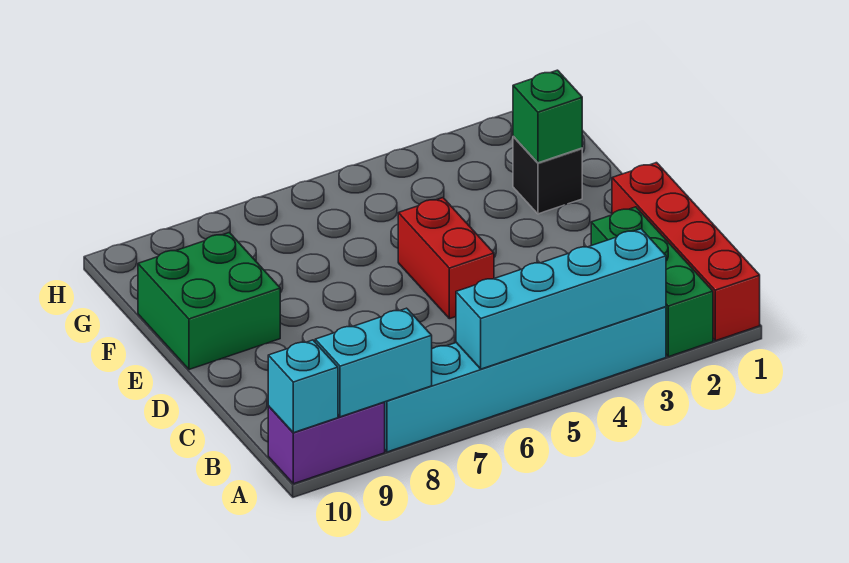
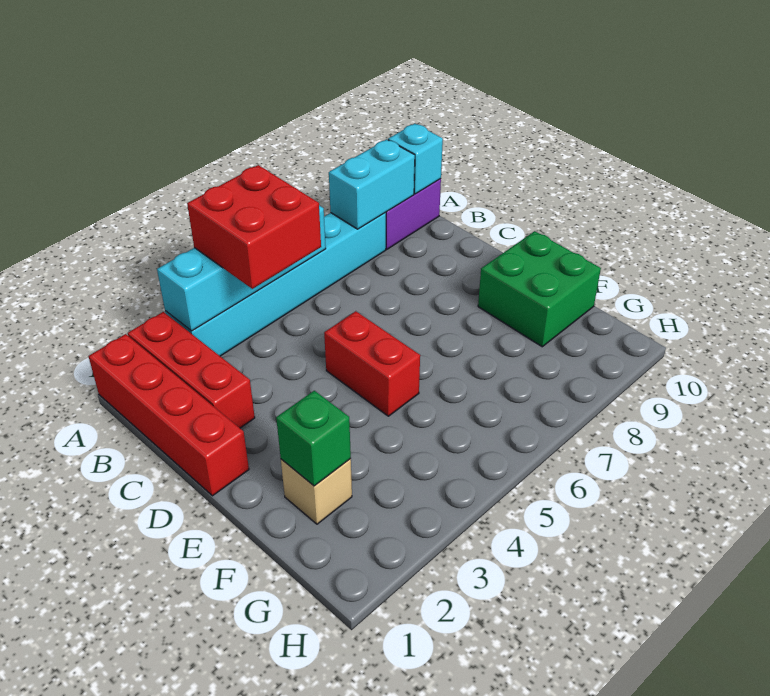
green 1x3 brick [591,207,713,357] -> red 1x3 brick [128,312,255,428]
none -> red 2x2 brick [187,165,321,289]
black 1x1 brick [513,136,582,214] -> tan 1x1 brick [281,458,352,524]

